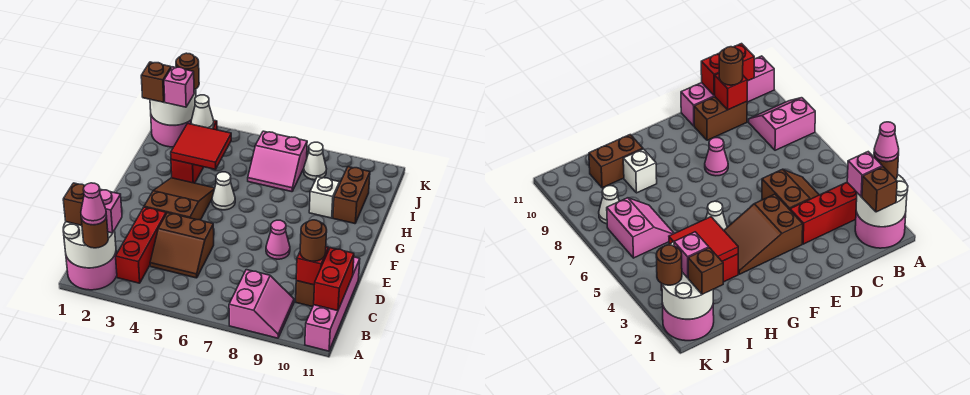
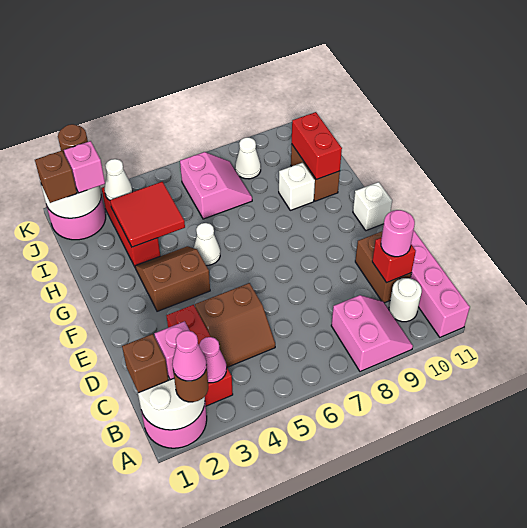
none -> white 1x1 round brick [389,278,422,322]
red 1x2 brick [314,248,354,311] -> red 1x2 brick moved to [292,112,342,179]
brown 1x1 round brick [300,220,327,261] -> pink 1x1 round brick [381,210,415,257]
brown 2x3 slope [144,178,215,220] -> brown 2x2 slope [135,246,210,311]
pink 1x1 cone [266,220,290,259] -> pink 1x1 cone moved to [199,337,227,383]
none -> white 1x1 brick [353,182,392,231]
pink 2x2 slope [248,131,307,192] -> pink 2x2 slope turned to [180,152,252,219]

